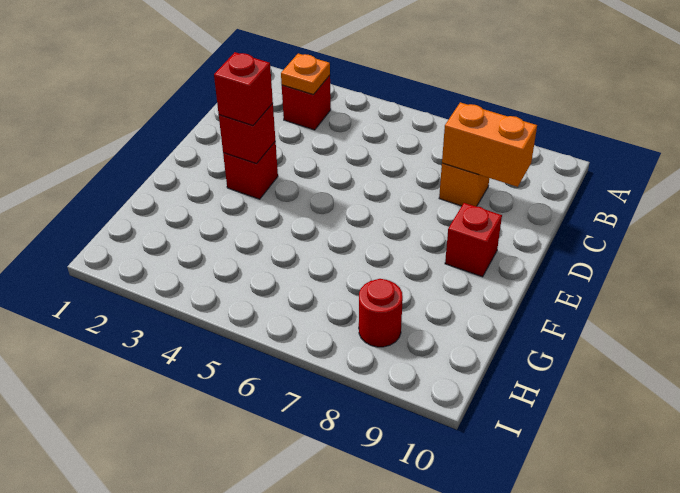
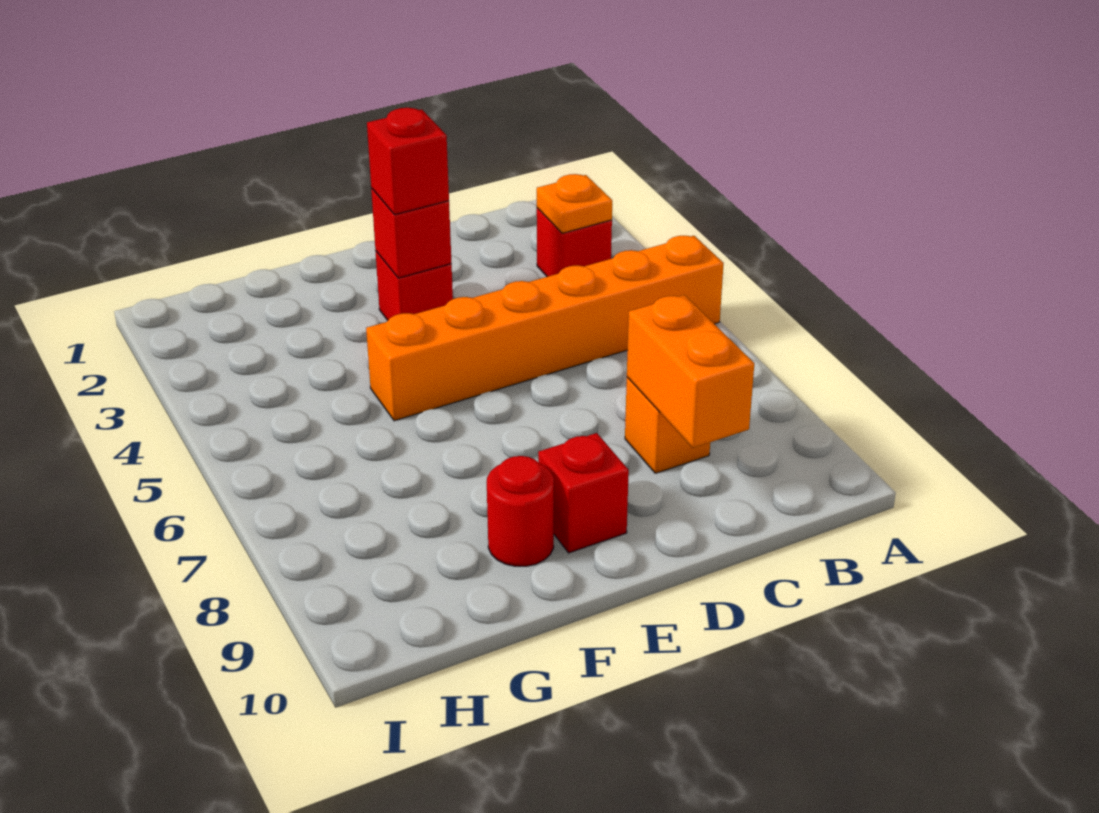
none -> orange 1x6 brick [366,236,724,421]
red 1x1 round brick [359,279,403,347] -> red 1x1 round brick moved to [487,456,554,566]

